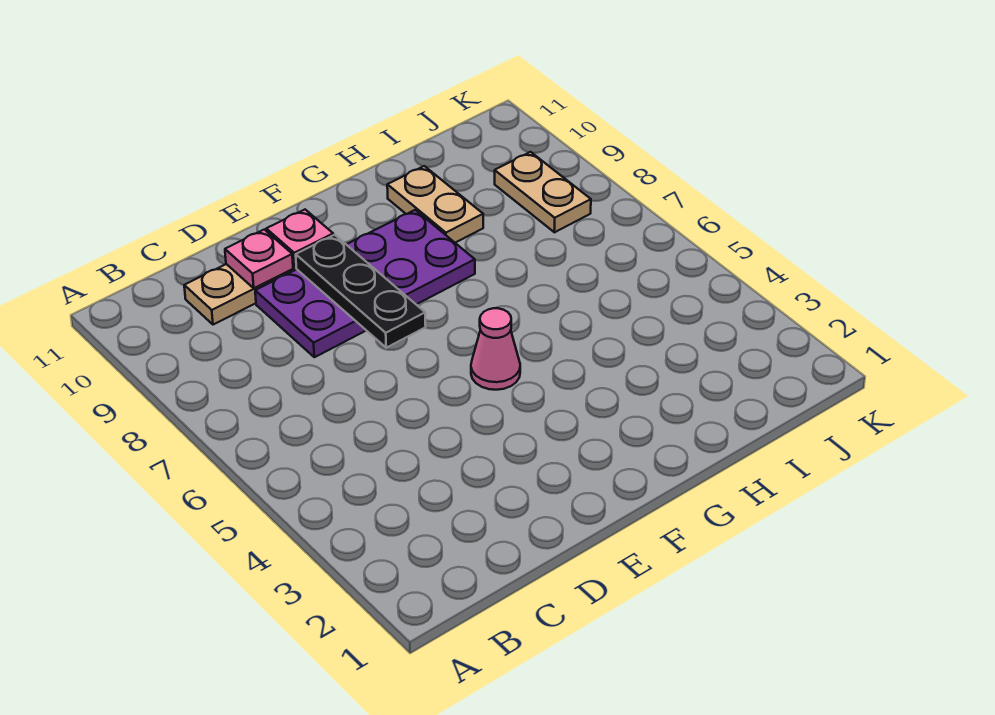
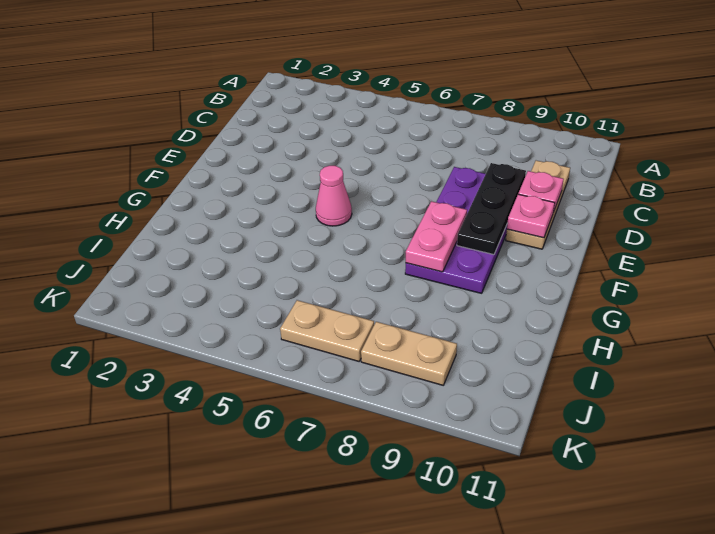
black 1x3 plate [296,235,426,348] -> black 1x3 plate turned to [457,163,526,254]
none -> pink 1x2 plate [406,201,467,272]
tan 1x2 plate [387,166,483,243] -> tan 1x2 plate moved to [280,300,374,361]

